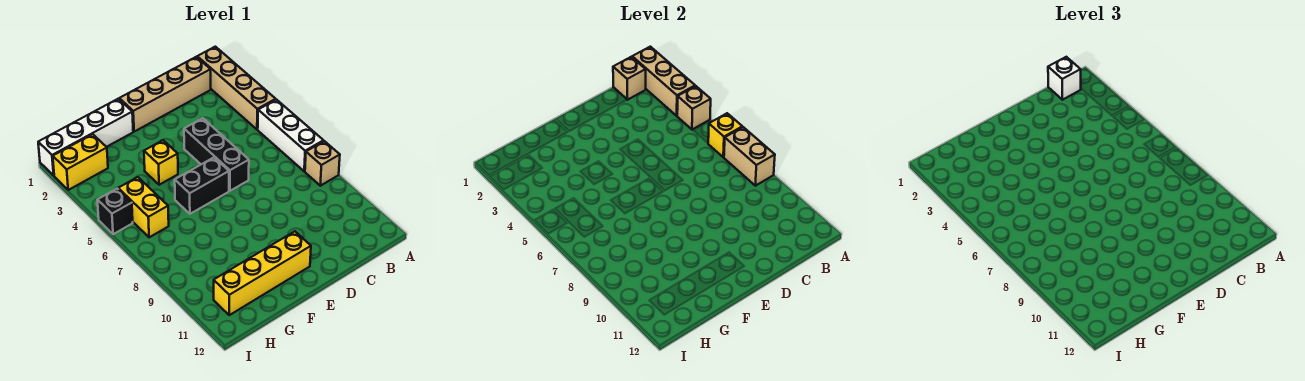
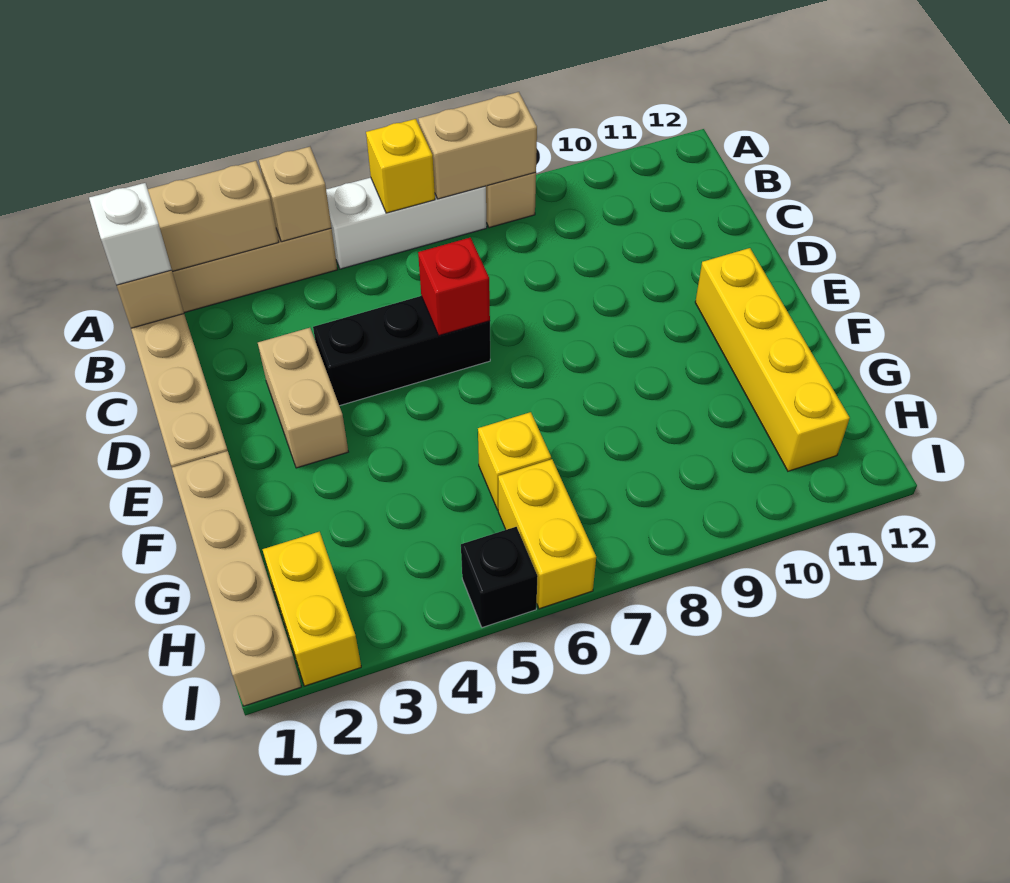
none -> tan 1x2 brick [258,328,348,468]
none -> red 1x1 brick [418,238,490,335]
black 1x2 brick [175,158,229,214] -> none
white 1x4 brick [38,99,133,175] -> tan 1x4 brick [172,451,301,706]
yellow 1x1 brick [144,140,178,185] -> yellow 1x1 brick moved to [478,412,551,510]
yellow 1x2 brick [118,177,169,237] -> yellow 1x2 brick turned to [498,459,596,609]

